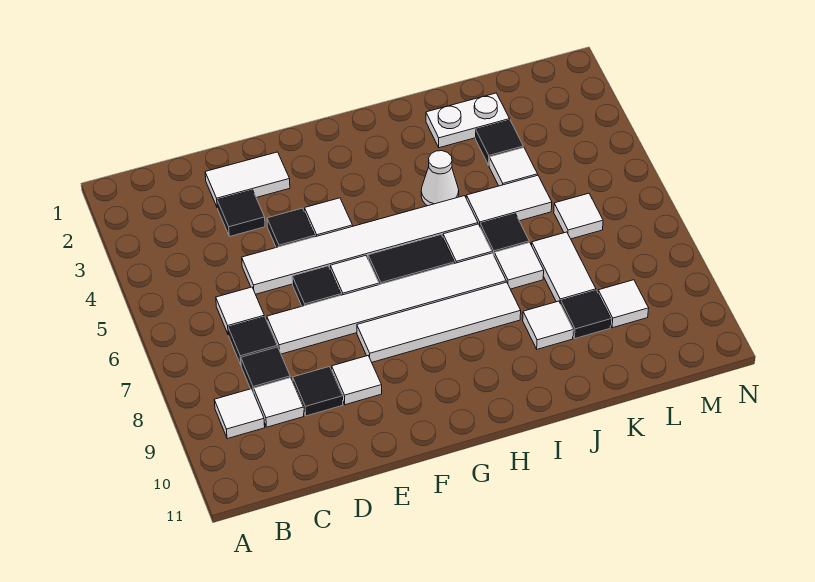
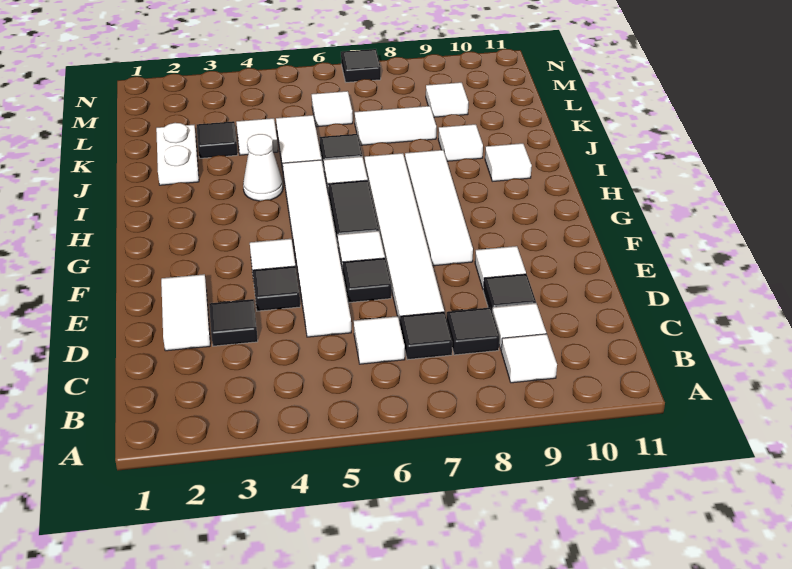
white 1x1 tile [494,242,544,289] -> white 1x1 tile moved to [485,143,532,181]
black 1x1 tile [561,290,611,338] -> black 1x1 tile moved to [341,49,381,82]

